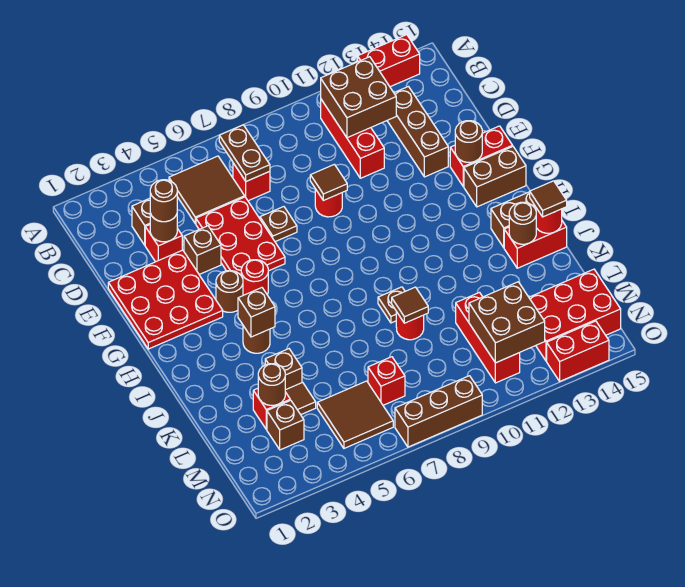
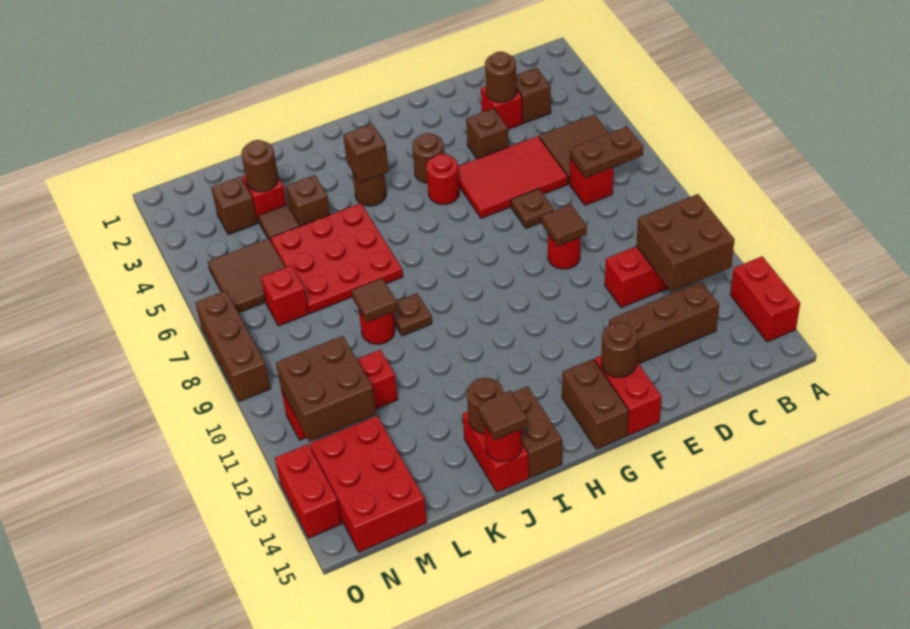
brown 1x1 round brick [150,180,177,222] -> none
red 2x3 plate [196,197,285,275] -> red 2x3 tile [458,136,568,218]
red 3x3 plate [108,250,223,349] -> red 3x3 plate moved to [271,203,403,313]

